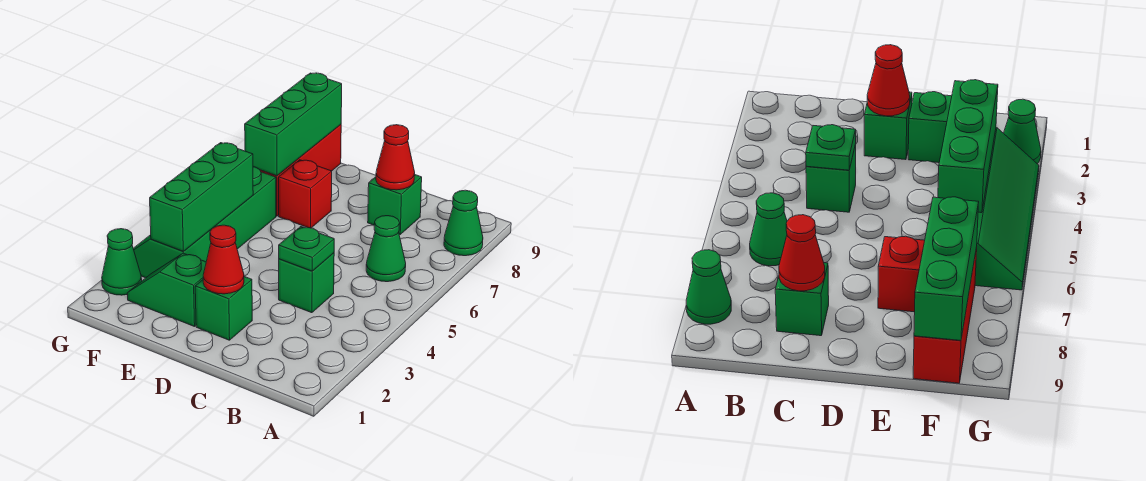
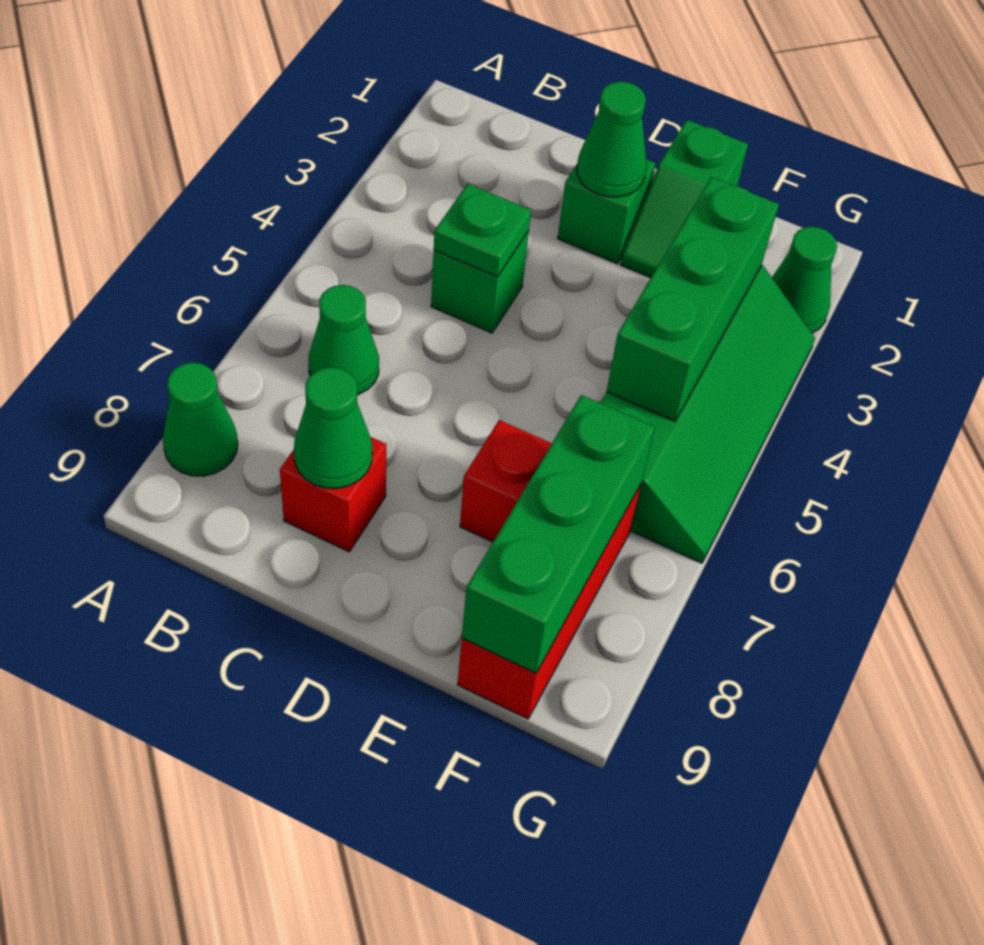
green 1x1 brick [368,175,422,234] -> red 1x1 brick [280,437,386,552]
red 1x1 cone [376,125,415,190] -> green 1x1 cone [294,367,372,489]
red 1x1 cone [203,225,244,294] -> green 1x1 cone [577,82,647,197]
green 1x2 slope [127,253,206,327] -> green 1x2 slope turned to [621,120,748,278]

